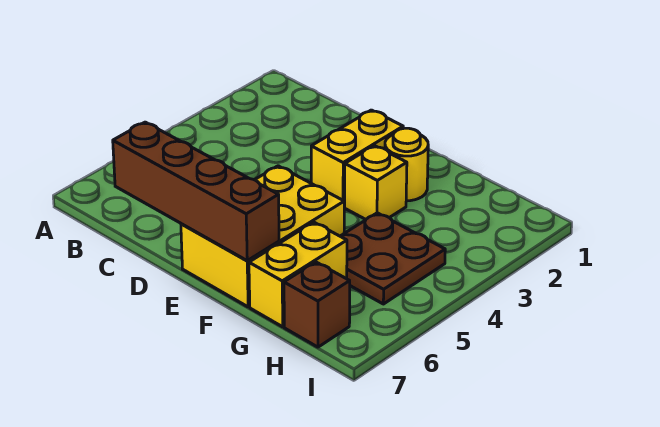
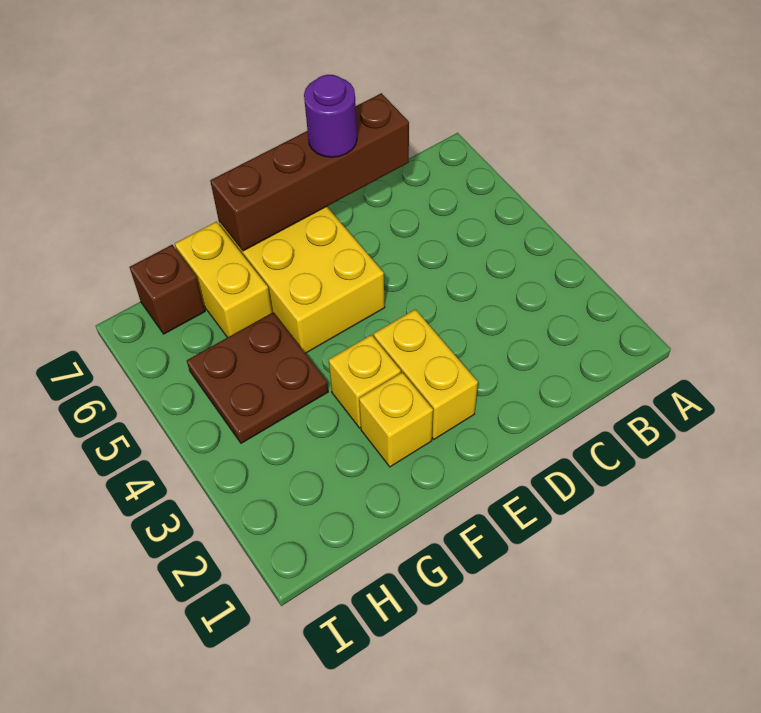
none -> purple 1x1 round brick [304,75,357,157]
yellow 1x1 round brick [385,128,428,201] -> yellow 1x1 brick [359,372,433,467]

